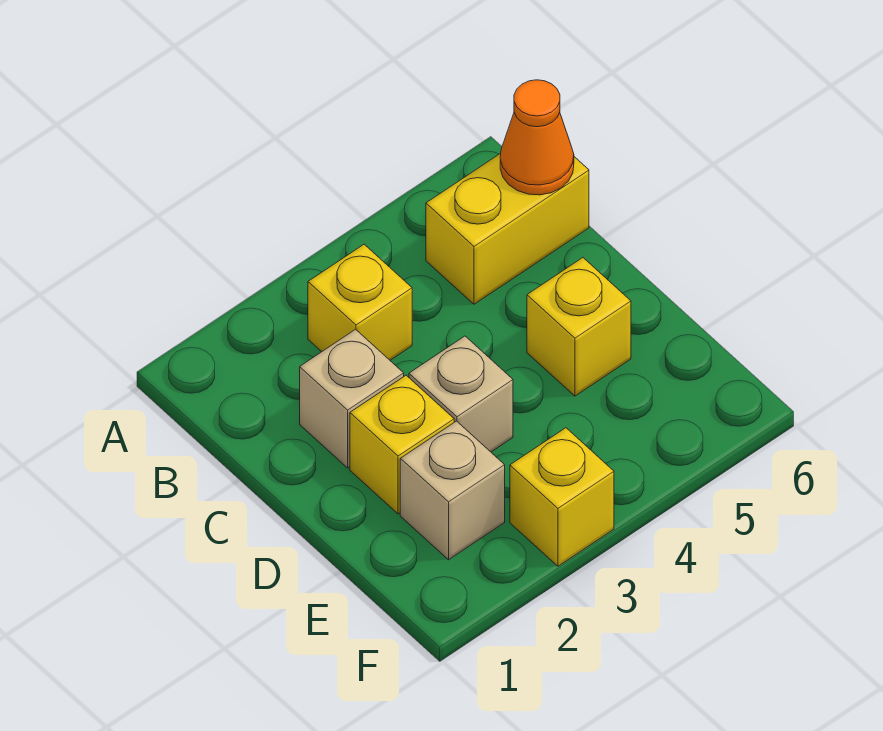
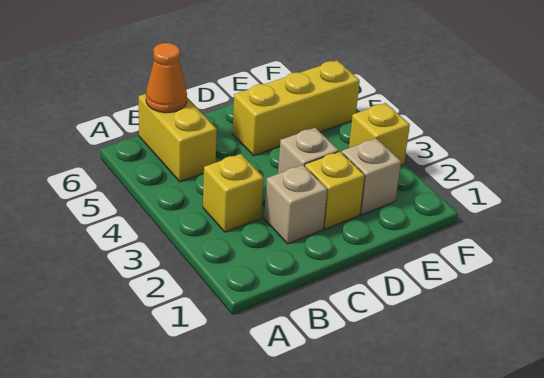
yellow 1x1 brick [527,258,631,396] -> yellow 1x3 brick [232,60,360,156]

